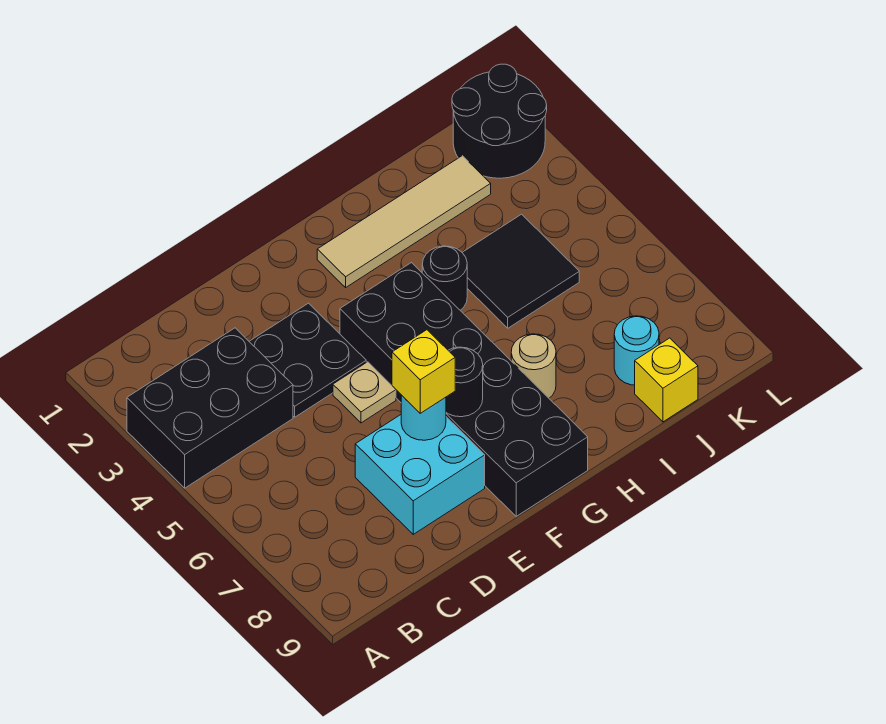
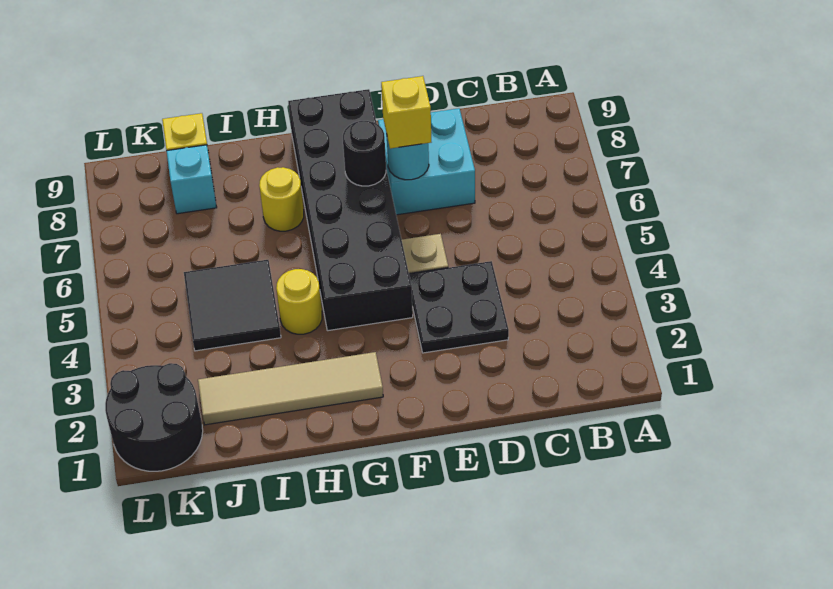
black 2x3 brick [127,328,293,488] -> none
black 1x1 round brick [422,246,467,310] -> yellow 1x1 round brick [276,269,322,334]
tan 1x1 round brick [511,334,556,398] -> yellow 1x1 round brick [259,167,304,231]
cyan 1x1 round brick [614,316,659,385] -> cyan 1x1 brick [167,145,217,214]

